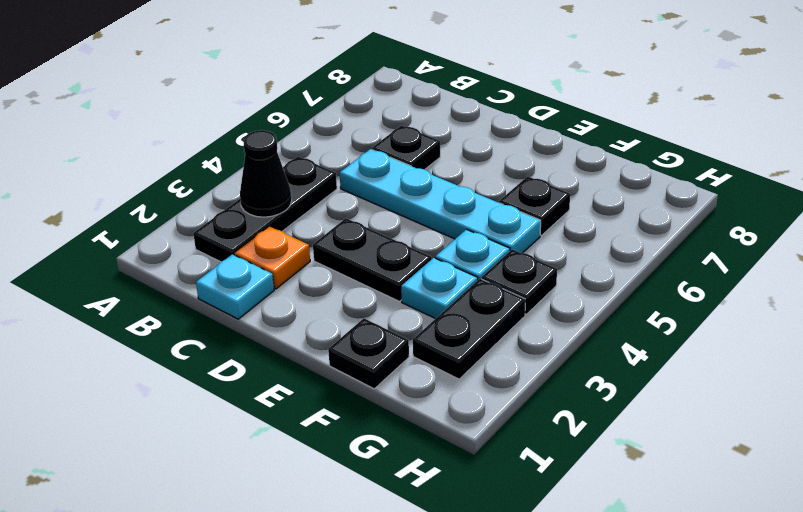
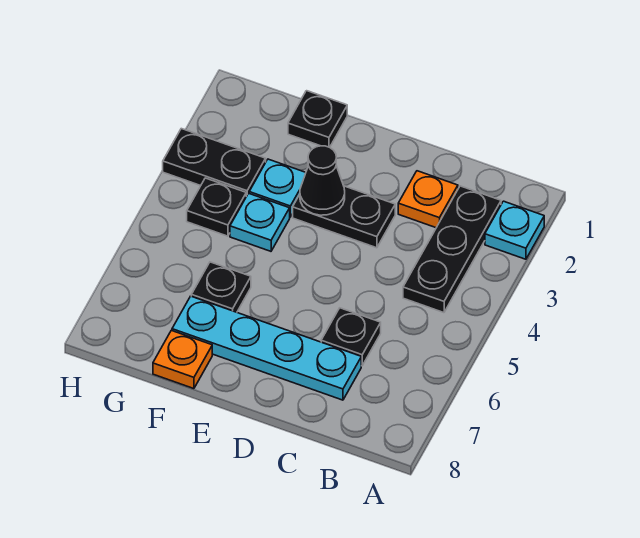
black 1x1 cone [240,130,292,217] -> black 1x1 cone moved to [300,146,345,215]
cyan 1x1 plate [196,254,274,319] -> cyan 1x1 plate moved to [485,201,544,259]
cyan 1x4 plate [340,149,541,253] -> cyan 1x4 plate moved to [172,296,361,400]
none -> orange 1x1 plate [153,330,212,389]
black 1x2 plate [413,279,525,379] -> black 1x2 plate turned to [163,129,266,196]

